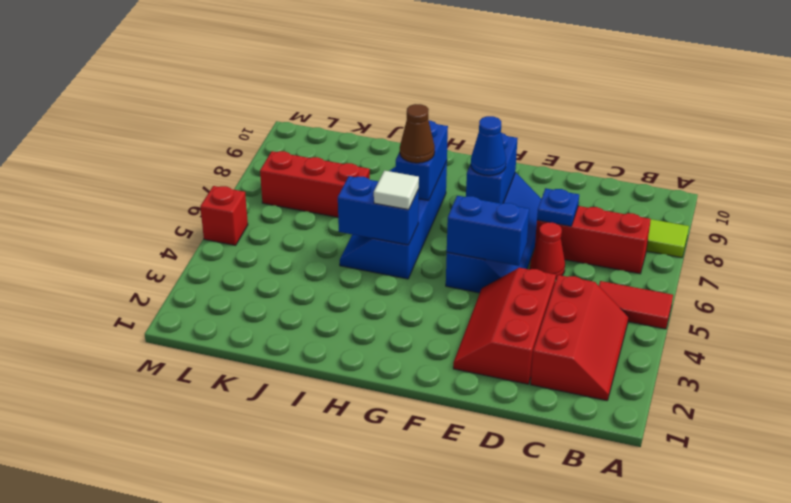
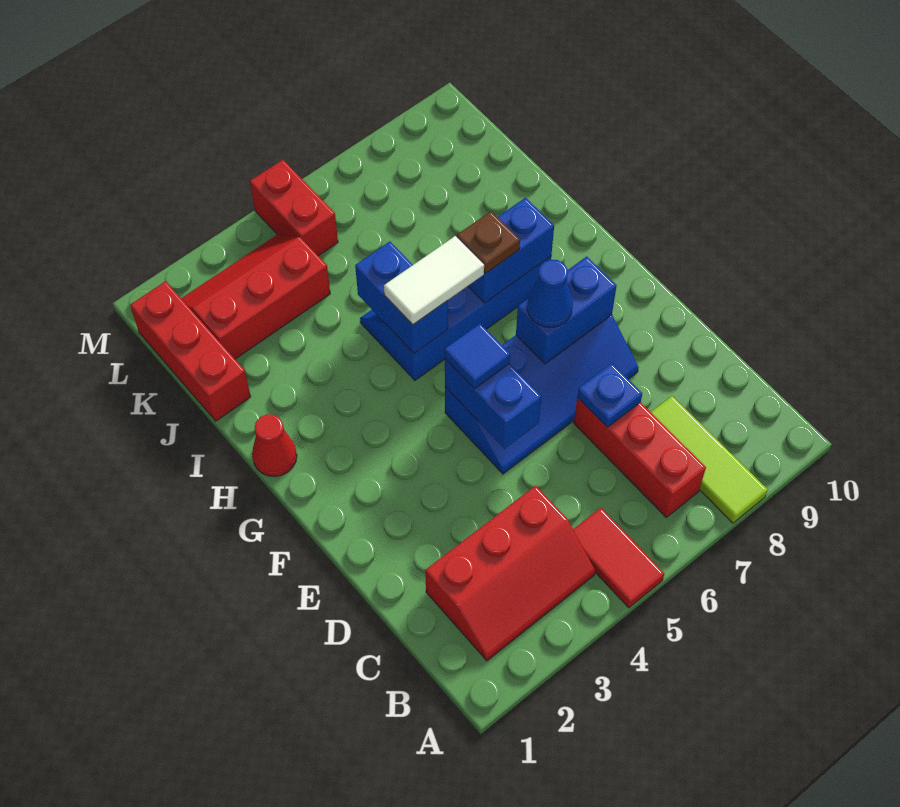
red 2x3 slope [453,268,556,384] -> red 2x3 slope moved to [181,234,330,359]
red 1x1 cone [530,222,565,279] -> red 1x1 cone moved to [252,414,297,476]
none -> blue 1x1 tile [445,324,510,389]
white 1x1 tile [374,171,419,210] -> white 1x2 tile [384,236,484,324]
brown 1x1 cone [400,104,435,163] -> brown 1x1 plate [457,211,520,273]
red 1x3 brick [260,151,370,217] -> red 1x3 brick moved to [130,281,251,421]
red 1x1 brick [200,186,248,245] -> red 1x2 brick [250,160,338,256]

